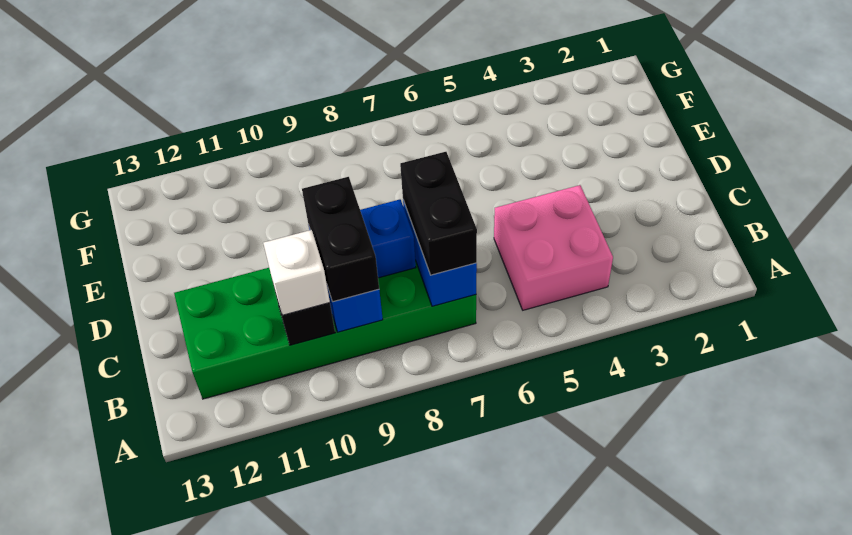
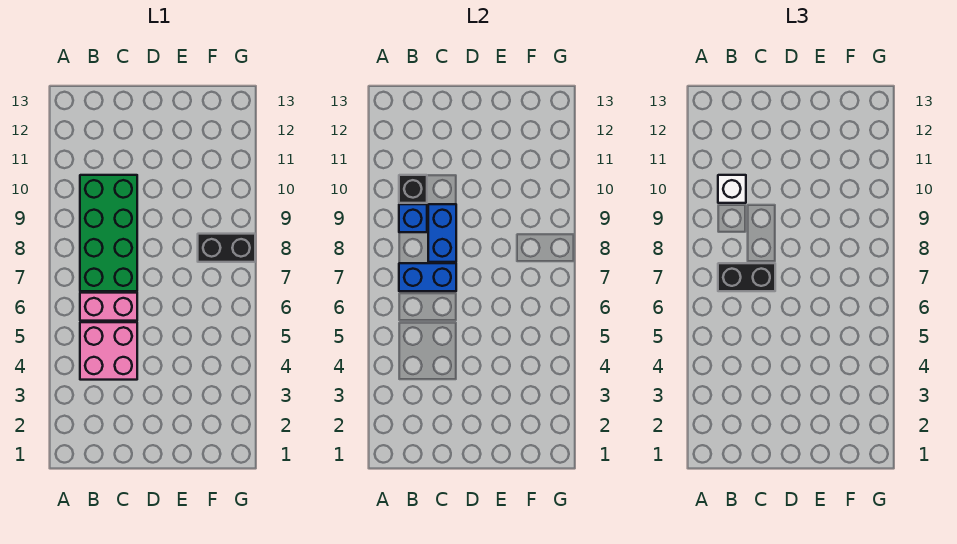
none -> pink 1x2 brick [80,293,137,321]
green 2x6 brick [174,260,476,399] -> green 2x4 brick [80,175,137,291]
black 1x2 brick [302,177,379,302] -> black 1x2 brick moved to [198,234,255,262]

